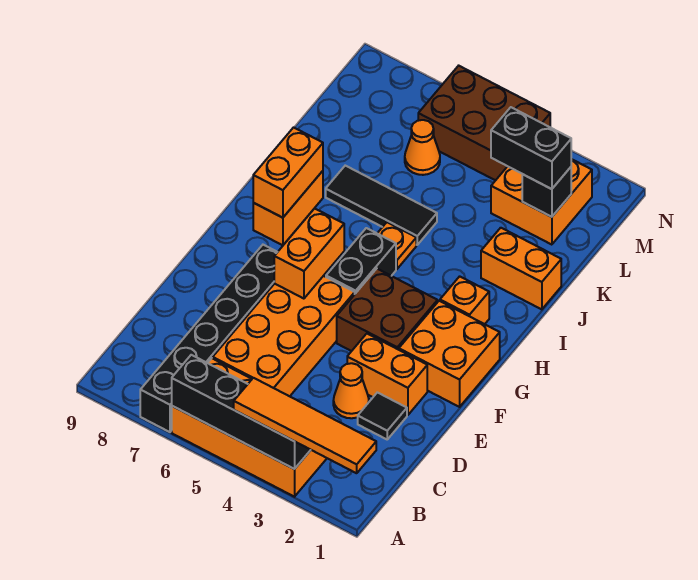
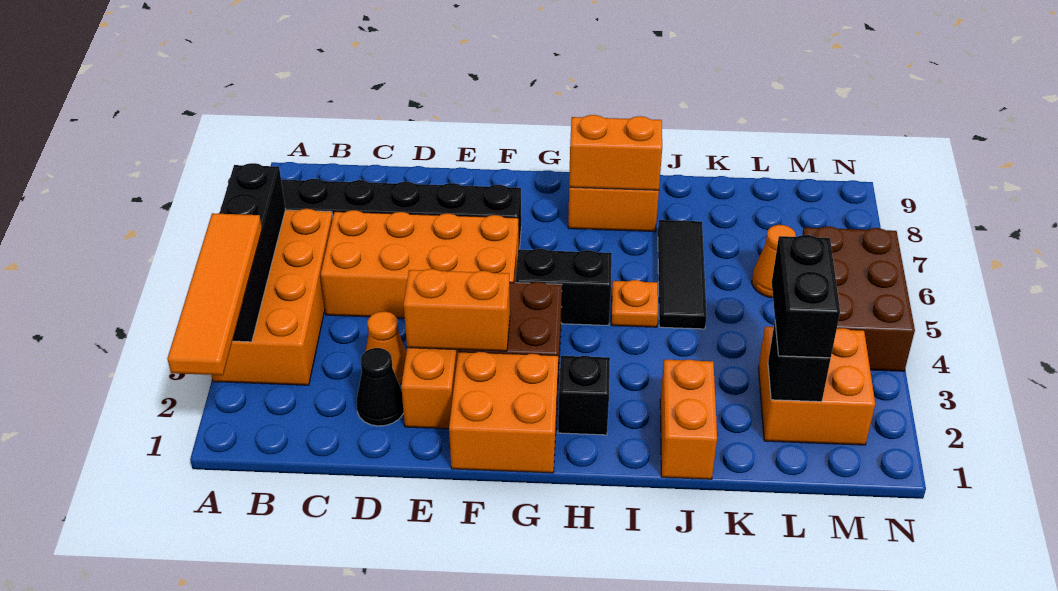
black 1x1 tile [358,392,407,439] -> black 1x1 cone [356,348,404,426]
orange 1x2 brick [274,208,344,299] -> orange 1x2 brick moved to [404,269,510,351]
orange 1x1 brick [440,276,489,324] -> black 1x1 brick [558,356,610,435]

